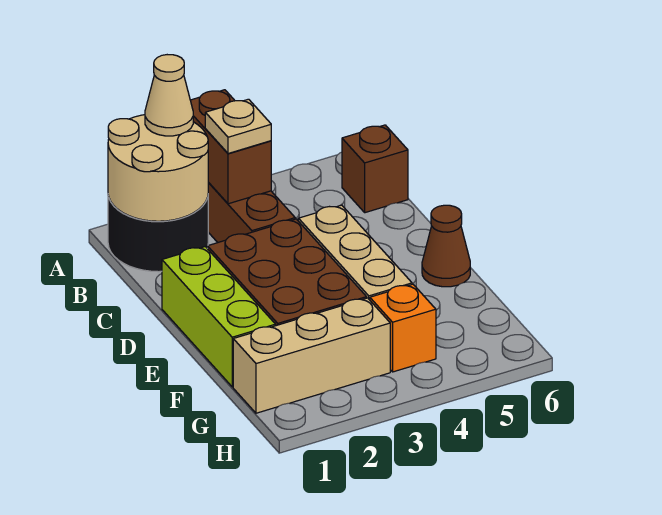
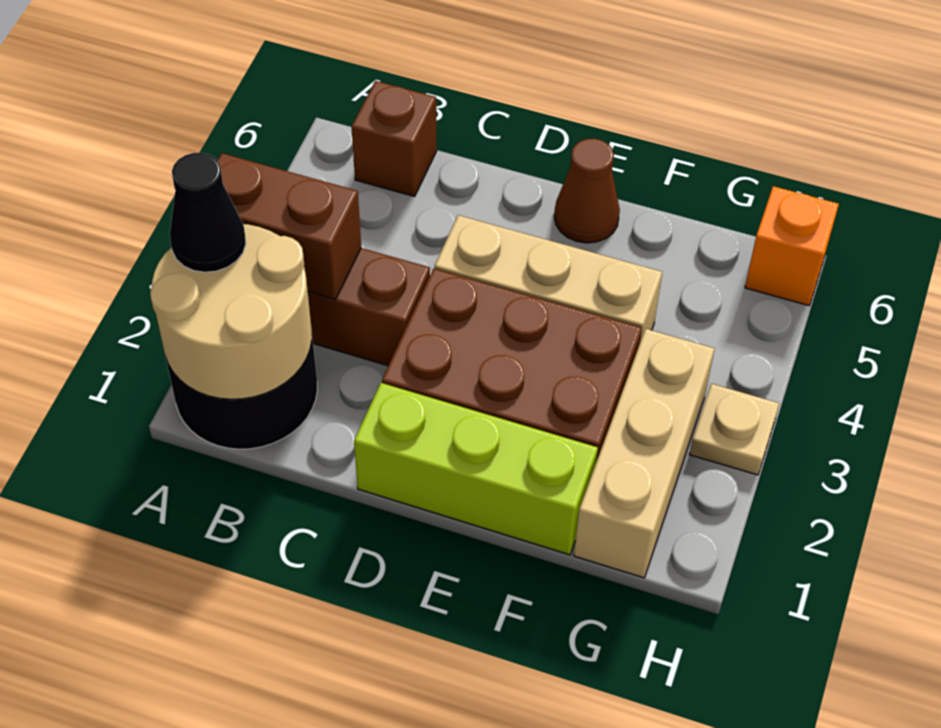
tan 1x1 cone [145,55,193,136] -> black 1x1 cone [170,153,246,272]
tan 1x1 plate [205,99,271,153] -> tan 1x1 plate moved to [689,384,779,475]
orange 1x1 brick [370,284,436,372] -> orange 1x1 brick moved to [745,186,839,306]

